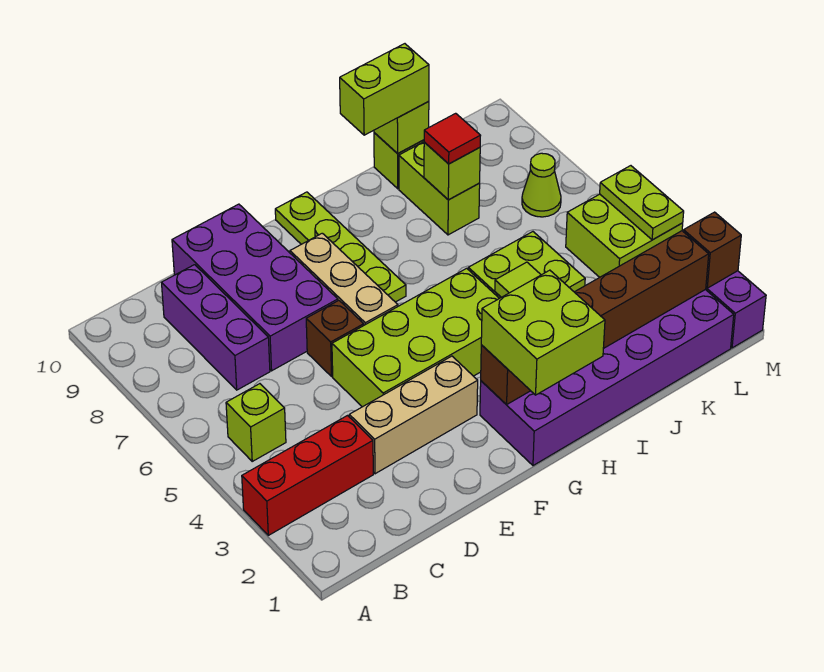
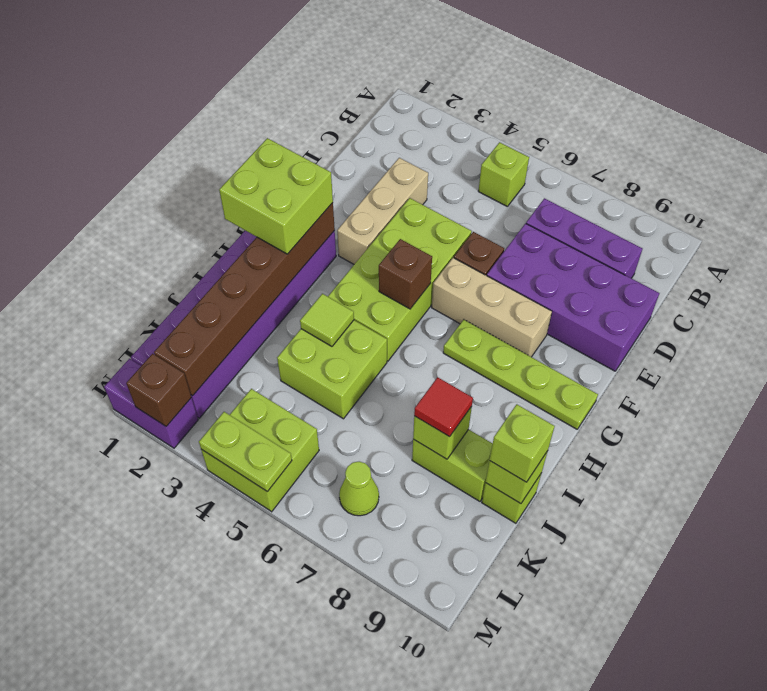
red 1x3 brick [242,416,373,535] -> none
none -> brown 1x1 brick [379,239,432,309]
lime 1x2 brick [340,44,429,135] -> lime 1x1 brick [490,404,555,482]

